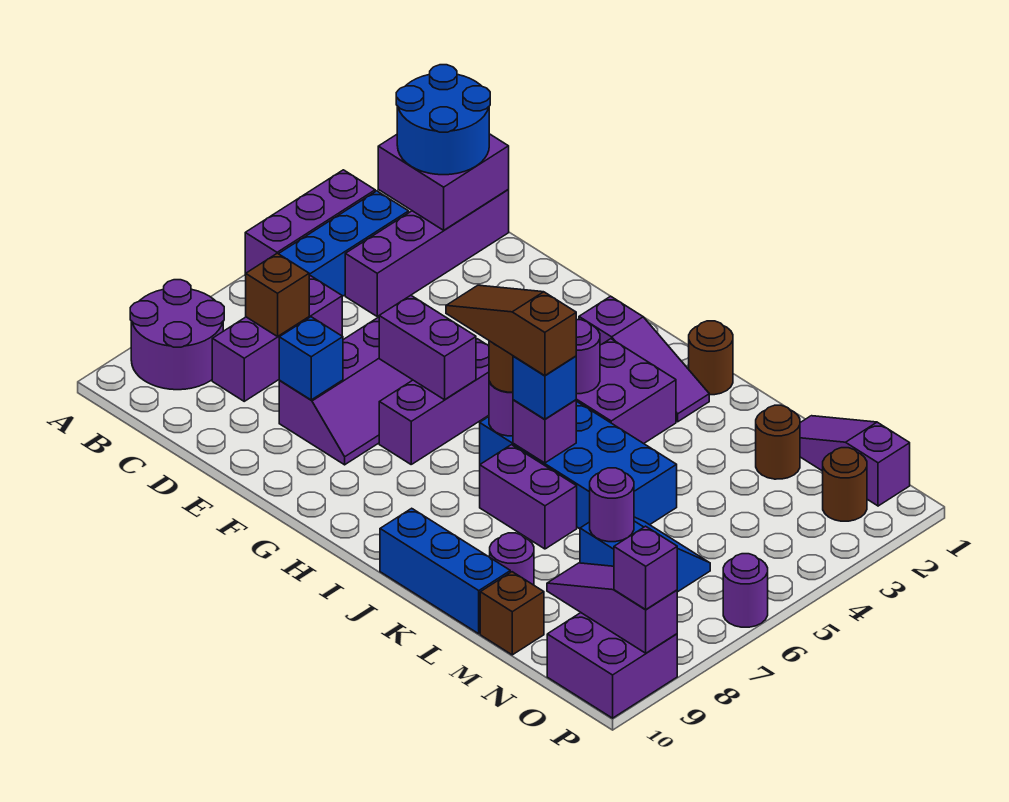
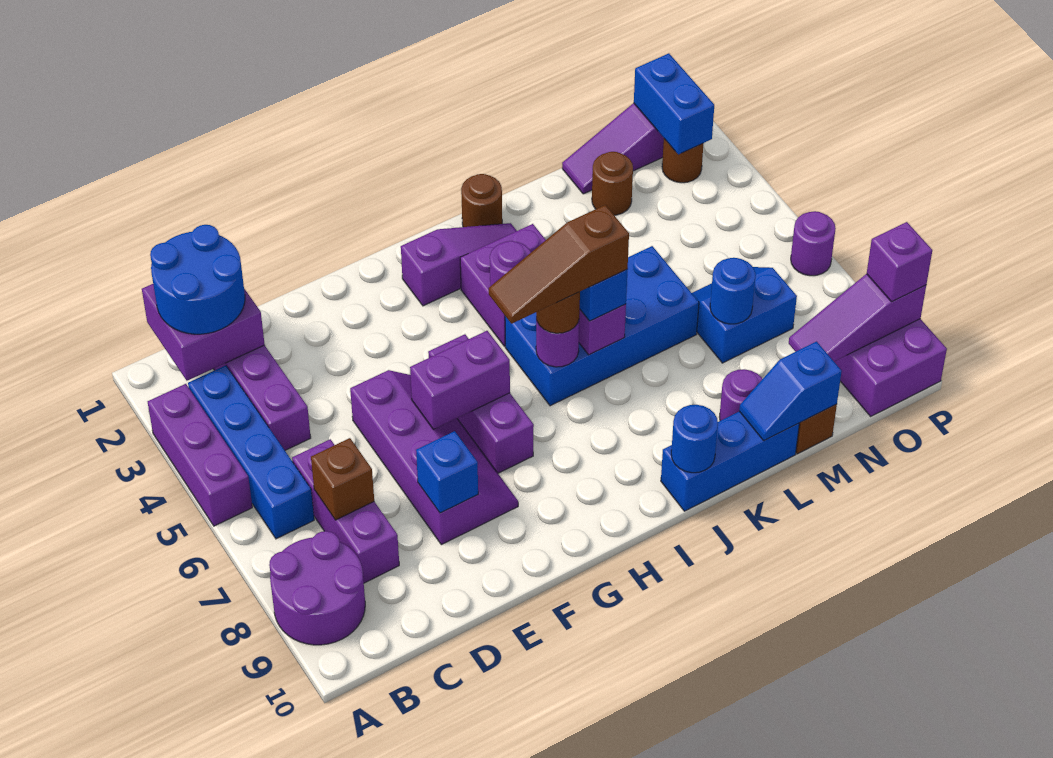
purple 1x2 brick [480,445,577,549] -> none
none -> blue 1x1 round brick [671,405,718,473]
none -> blue 1x2 slope [739,342,842,440]
purple 1x1 round brick [590,468,634,542] -> blue 1x1 round brick [710,258,756,324]
none -> blue 1x2 brick [634,53,714,154]

